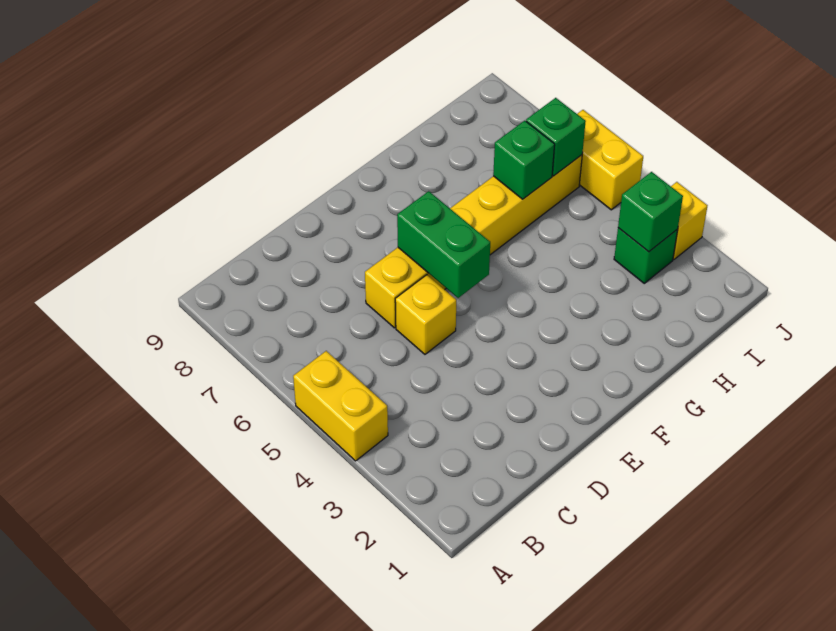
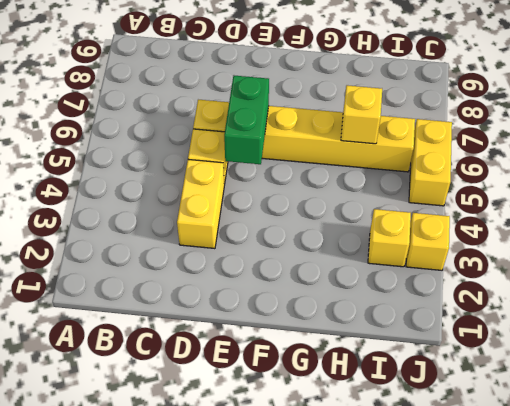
yellow 1x2 brick [293,351,388,461] -> yellow 1x2 brick moved to [177,160,224,249]
green 1x1 brick [493,121,555,199] -> yellow 1x1 brick [341,85,382,144]
green 1x1 brick [614,228,678,283] -> yellow 1x1 brick [368,209,411,267]
green 1x1 brick [618,172,683,252] -> none
green 1x1 brick [526,98,586,176] -> none

